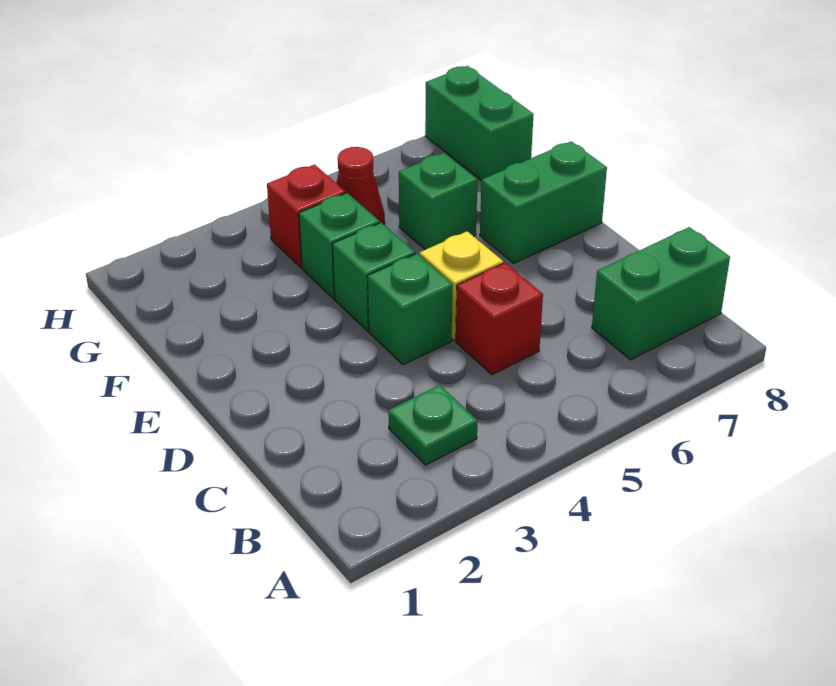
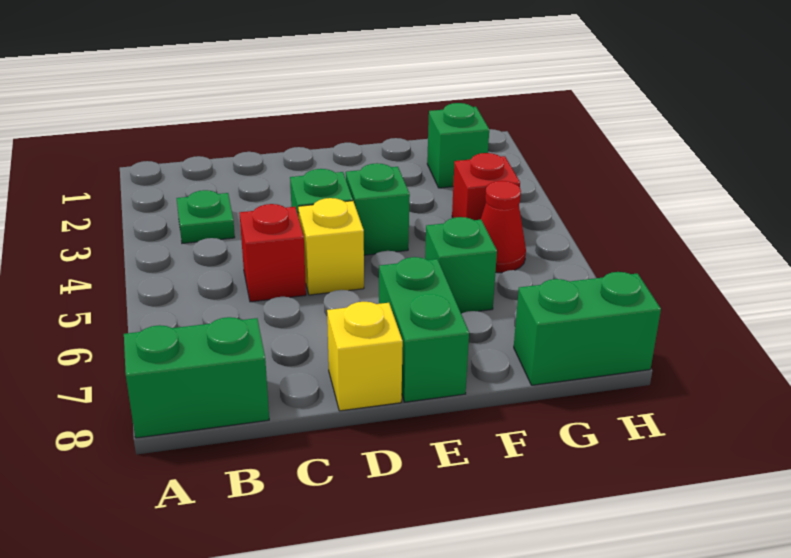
green 1x2 brick [592,227,730,360] -> green 1x2 brick turned to [124,317,269,438]
none -> yellow 1x1 brick [327,302,403,411]
green 1x1 brick [299,193,380,298] -> green 1x1 brick moved to [427,103,489,188]

